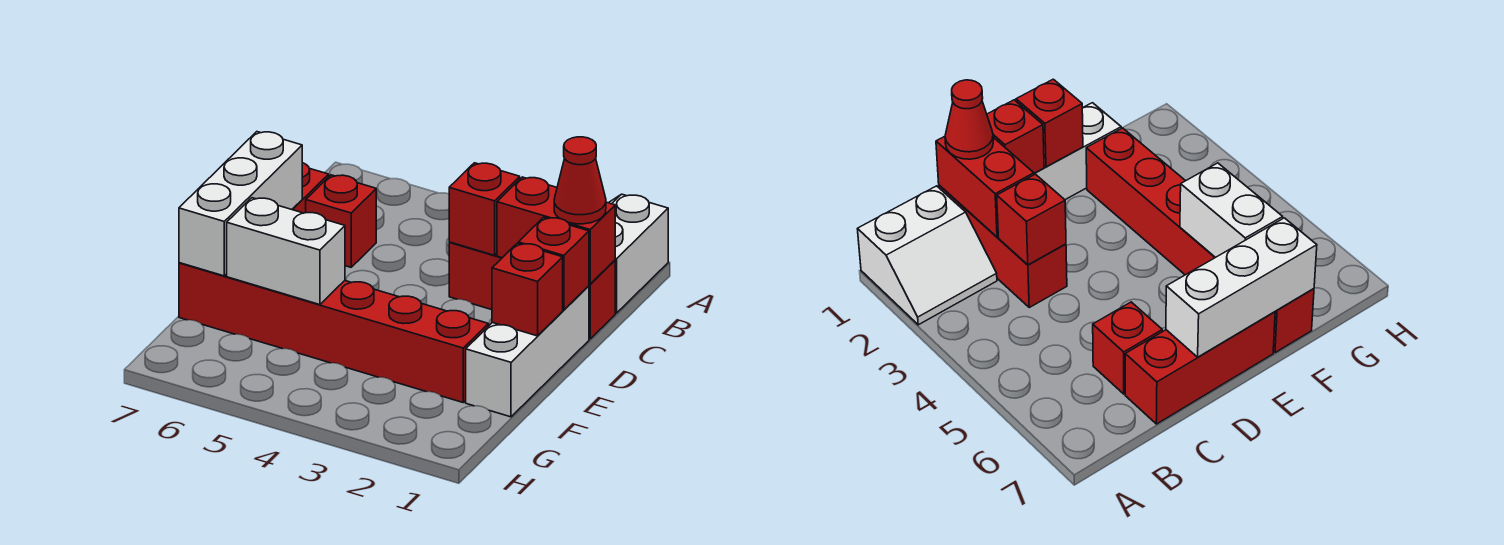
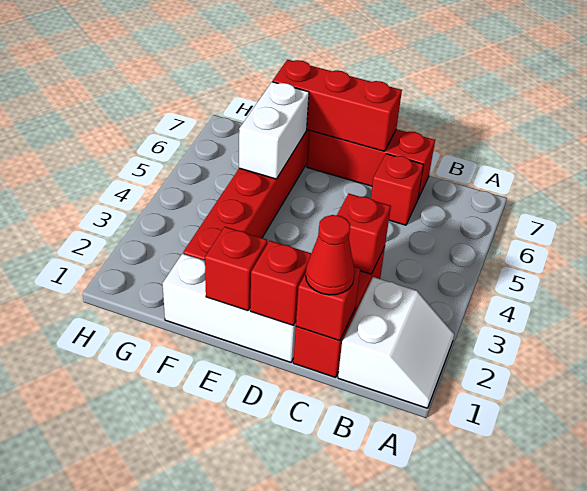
white 2x2 slope [609,194,668,313] -> white 2x2 slope turned to [338,277,454,408]
red 1x2 brick [497,177,615,284] -> red 1x1 brick [296,267,360,341]
white 1x3 brick [179,132,302,276] -> red 1x3 brick [273,60,402,151]

